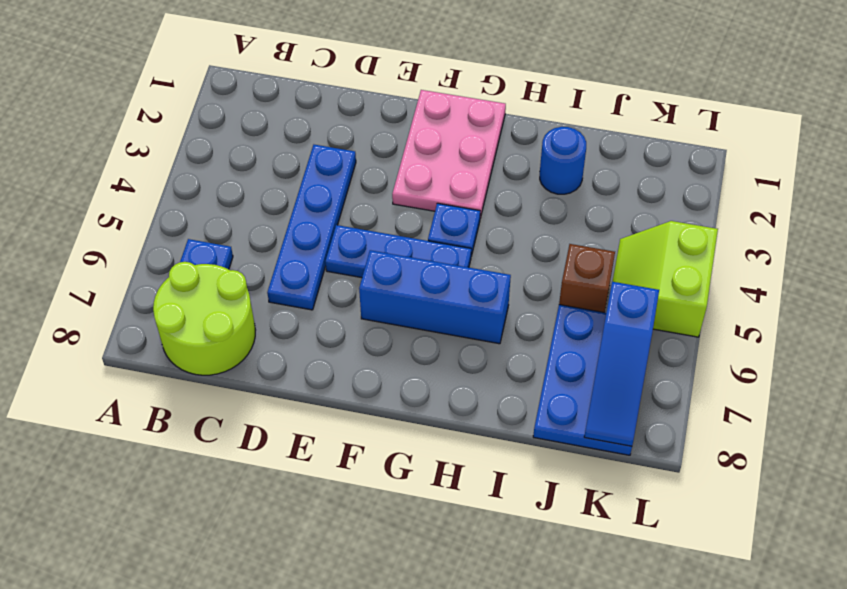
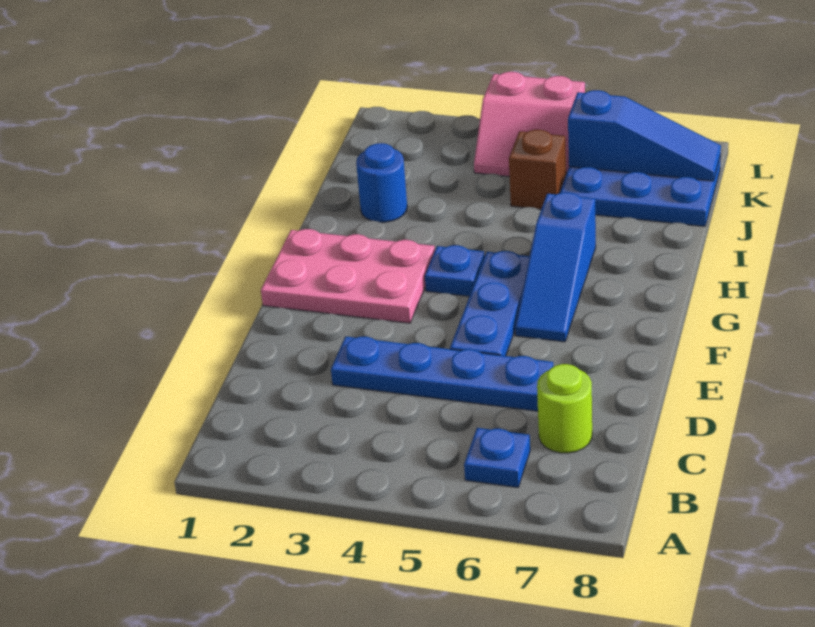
lime 2x2 round brick [153,262,255,375] -> lime 1x1 round brick [537,364,592,453]
blue 1x3 brick [359,250,511,344] -> blue 1x3 slope [515,192,596,342]
lime 2x2 slope [612,221,718,337] -> pink 2x2 slope [474,72,585,177]

